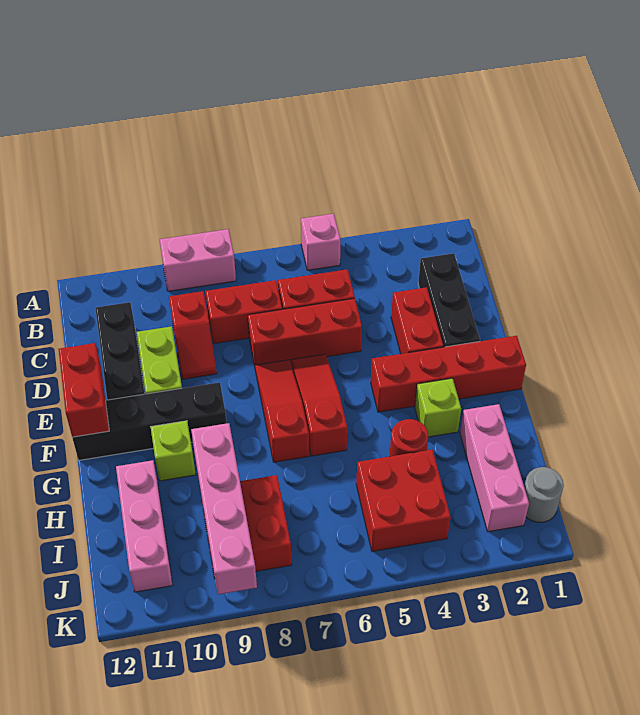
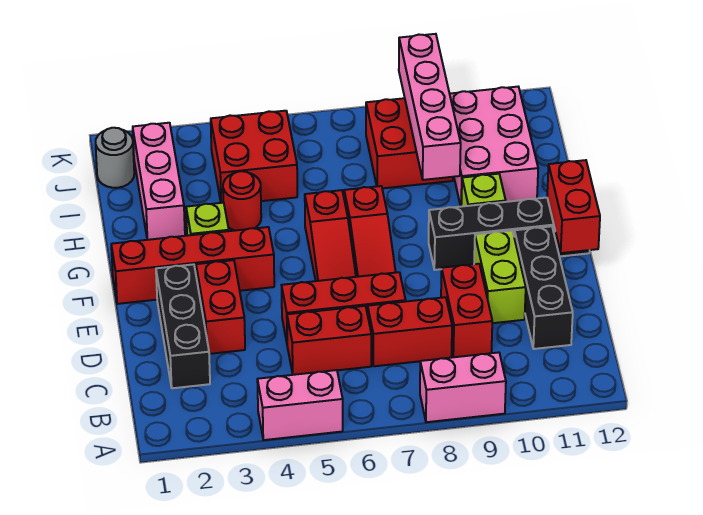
pink 1x1 brick [301,214,340,270] -> pink 1x2 brick [257,370,343,440]
red 1x2 slope [169,291,217,379] -> red 1x2 brick [441,264,492,357]
pink 1x3 brick [116,460,172,592] -> pink 2x3 brick [450,87,538,206]

